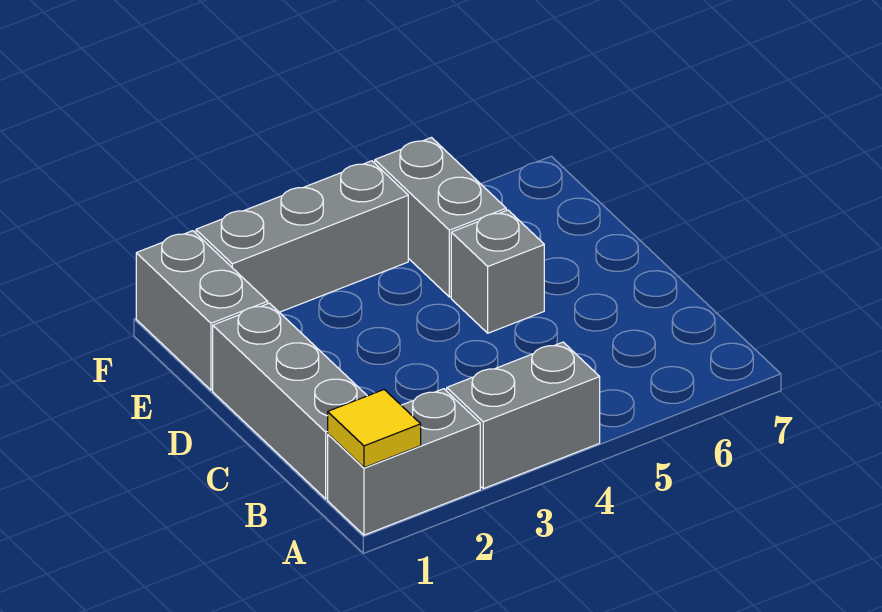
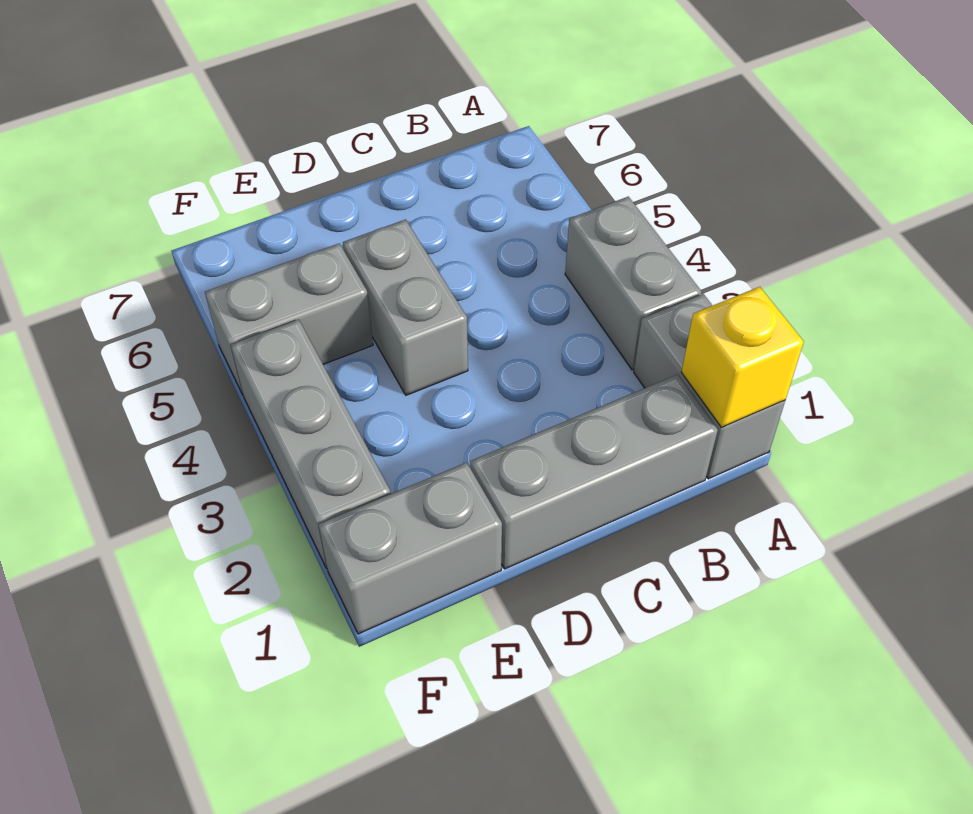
yellow 1x1 tile [328,390,421,468] -> yellow 1x1 brick [681,287,804,427]
grey 1x1 brick [451,210,544,333] -> grey 1x2 brick [343,219,468,395]

